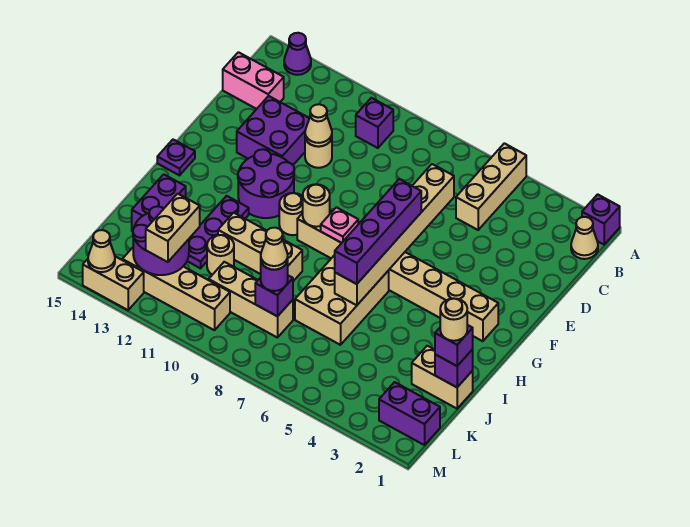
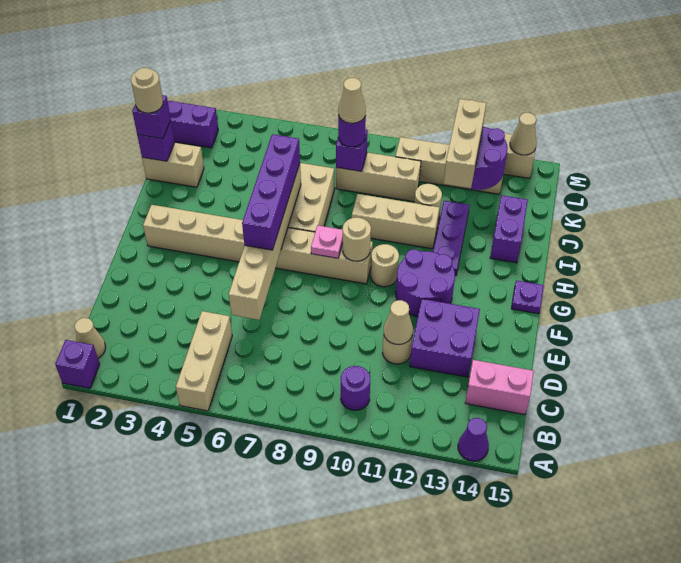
purple 1x1 brick [356,98,393,148] -> purple 1x1 round brick [341,366,370,410]
tan 1x2 brick [146,194,200,262] -> tan 1x3 brick [444,99,486,188]

